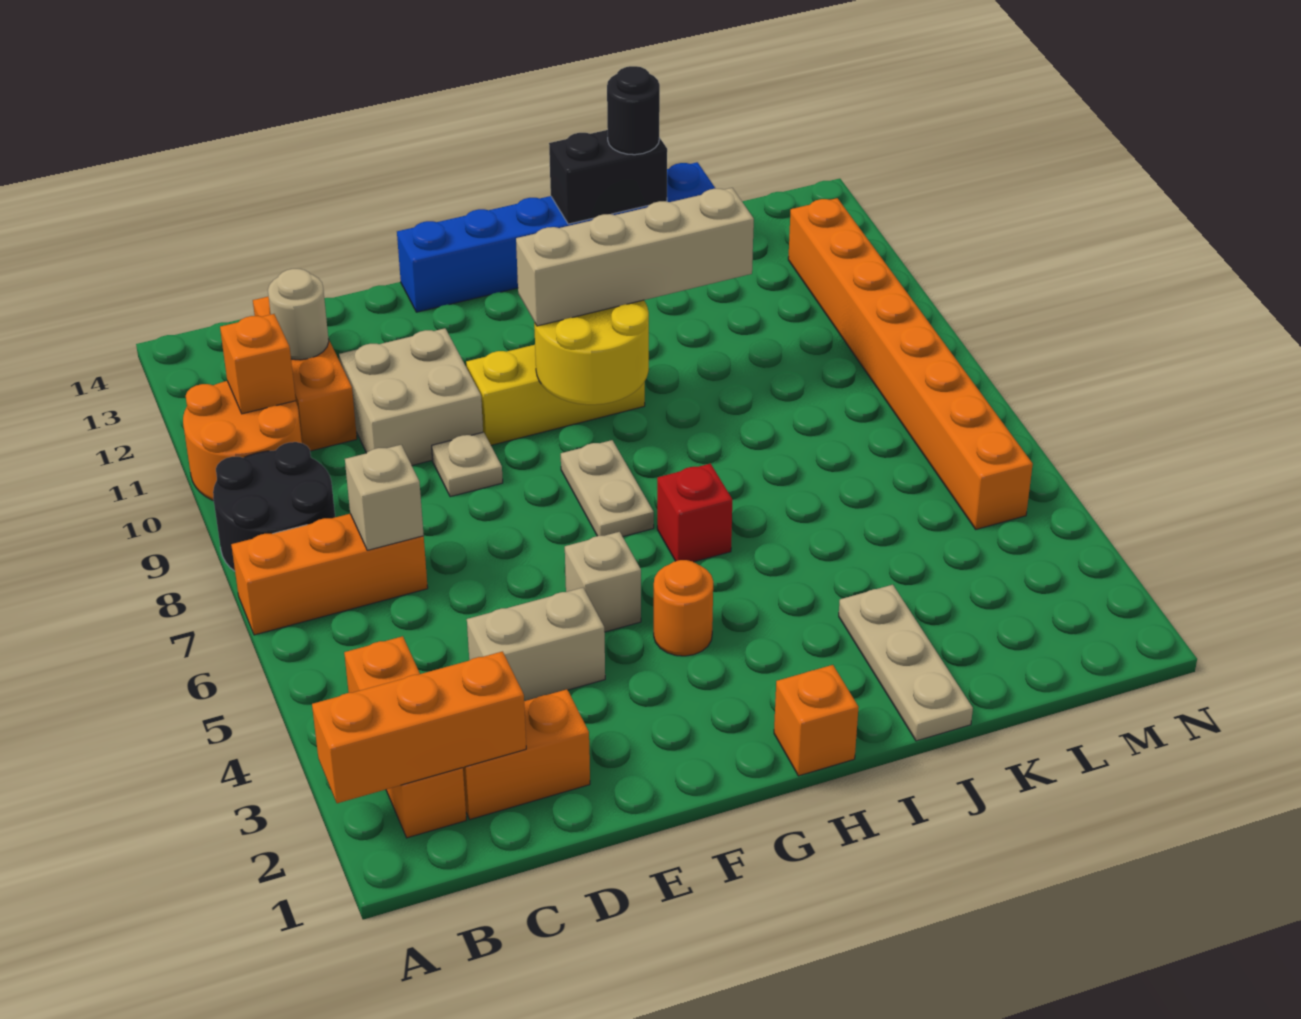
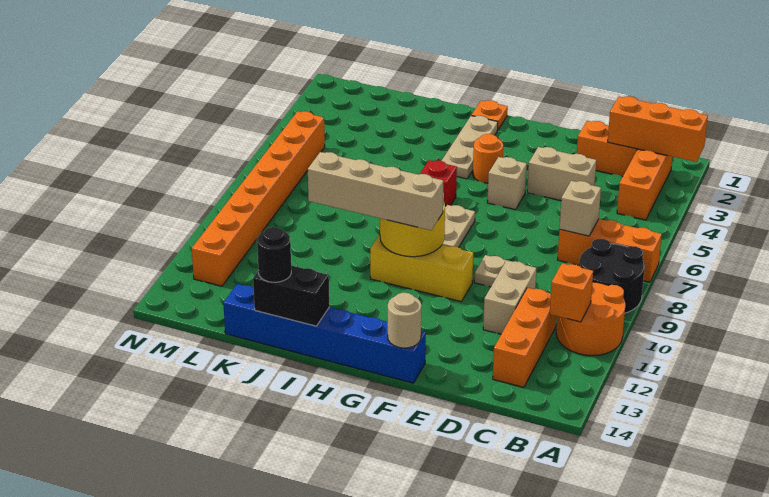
tan 1x1 round brick [268,269,329,360] -> tan 1x1 round brick moved to [388,293,421,348]
tan 2x2 brick [339,328,483,465] -> tan 1x2 brick [483,260,537,334]
orange 1x1 brick [774,665,859,776] -> orange 1x1 plate [471,100,508,130]
tan 1x3 plate [839,585,973,741] -> tan 1x3 plate moved to [442,116,498,179]

